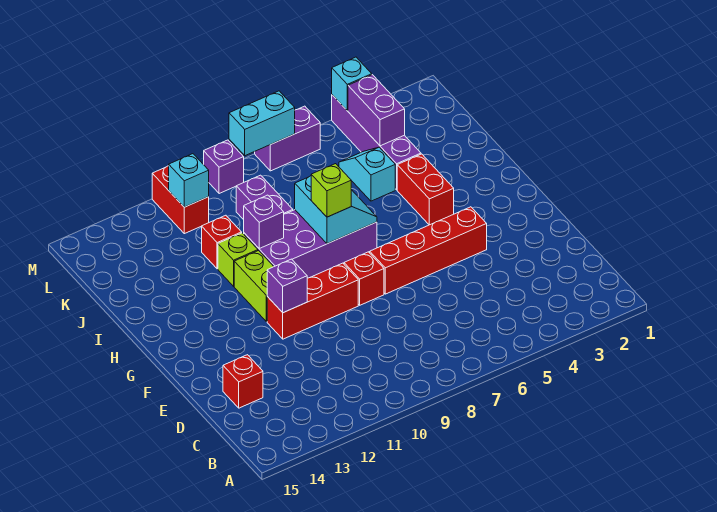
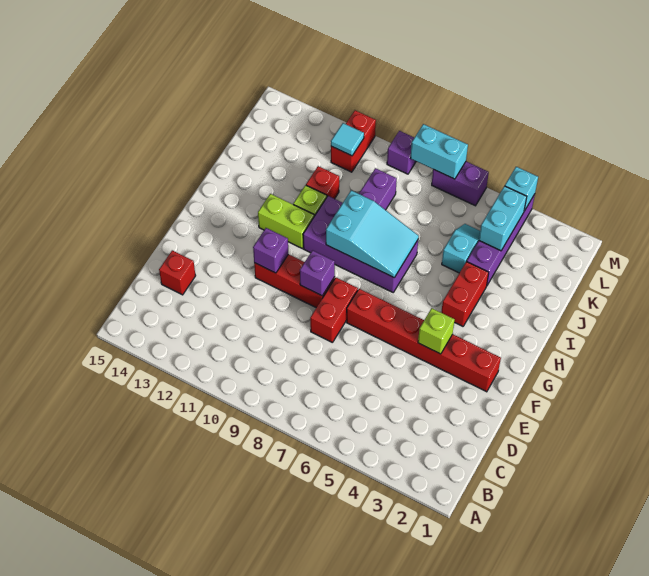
red 1x4 brick [370,207,487,294] -> red 1x6 brick [346,289,501,392]
red 1x1 brick [344,252,384,305] -> red 1x2 brick [310,278,358,343]
lime 1x2 brick [234,251,274,322] -> lime 1x2 brick turned to [258,194,314,248]
cyan 2x2 slope [295,176,377,244] -> cyan 2x3 slope [326,190,419,278]
lime 1x1 brick [311,164,351,217] -> lime 1x1 brick moved to [418,308,455,354]
purple 1x1 brick [244,195,284,248] -> purple 1x1 brick moved to [300,250,335,296]
purple 1x2 brick [348,75,405,146] -> cyan 1x2 brick [479,186,527,251]
cyan 1x1 brick [169,154,209,207] -> cyan 1x1 tile [331,123,364,156]

